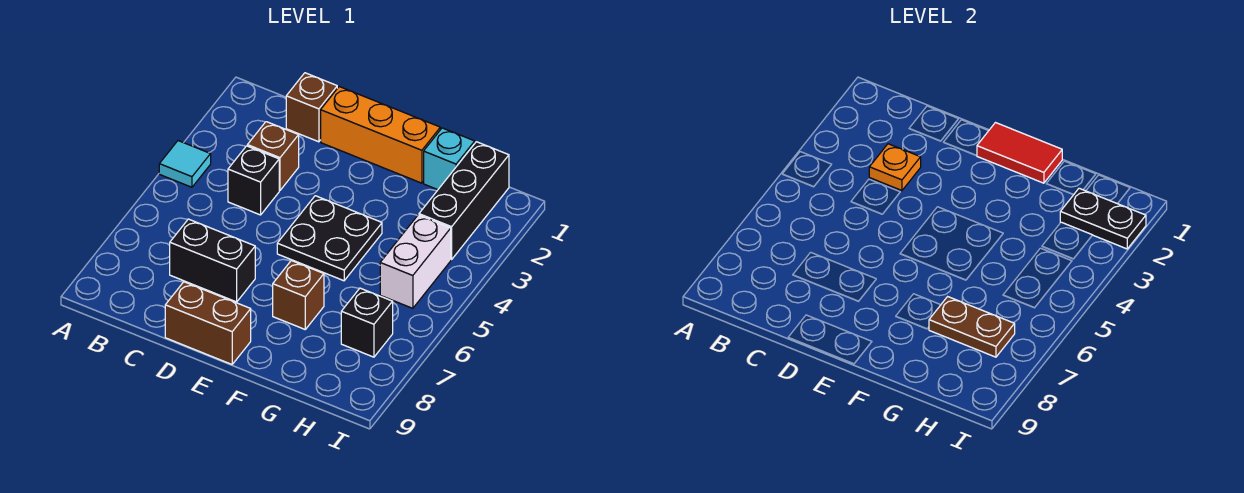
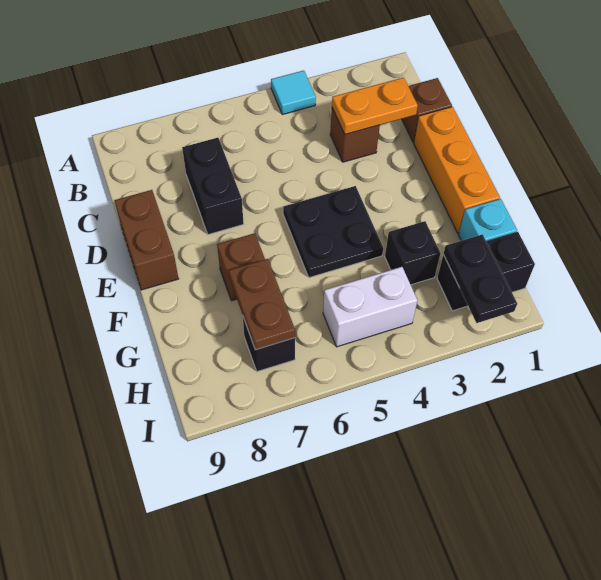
orange 1x1 plate [869,144,921,190] -> orange 1x2 plate [332,78,418,134]
black 1x1 brick [228,146,279,215] -> black 1x1 brick moved to [385,221,441,285]
red 1x2 tile [977,123,1062,183] -> none
black 1x3 brick [419,142,509,260] -> black 1x2 brick [437,232,535,311]

